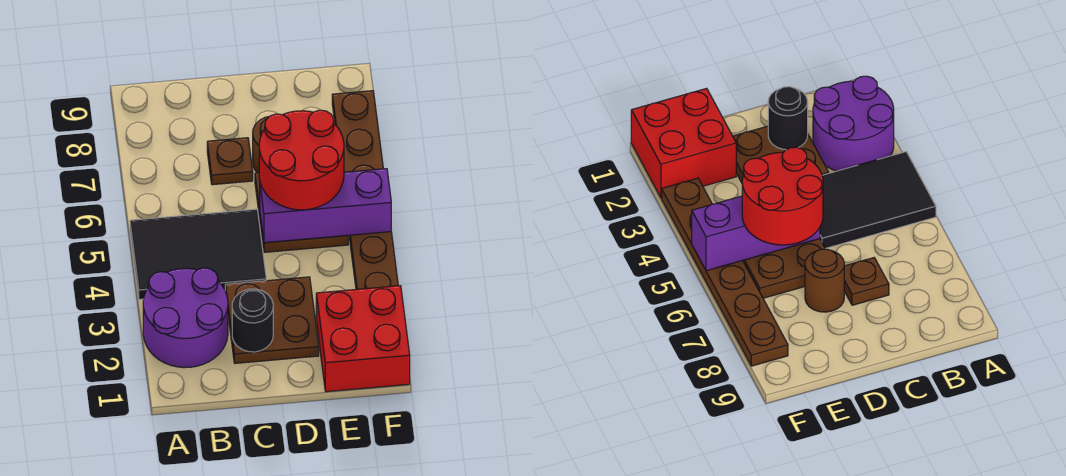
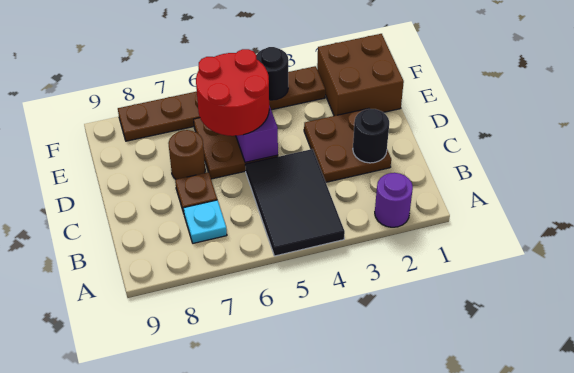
purple 2x2 round brick [143,268,228,368] -> purple 1x1 round brick [375,173,413,227]
none -> cyan 1x1 plate [184,200,227,243]
red 2x2 brick [316,286,410,392] -> brown 2x2 brick [317,34,404,116]
none -> black 1x1 round brick [256,47,288,100]

